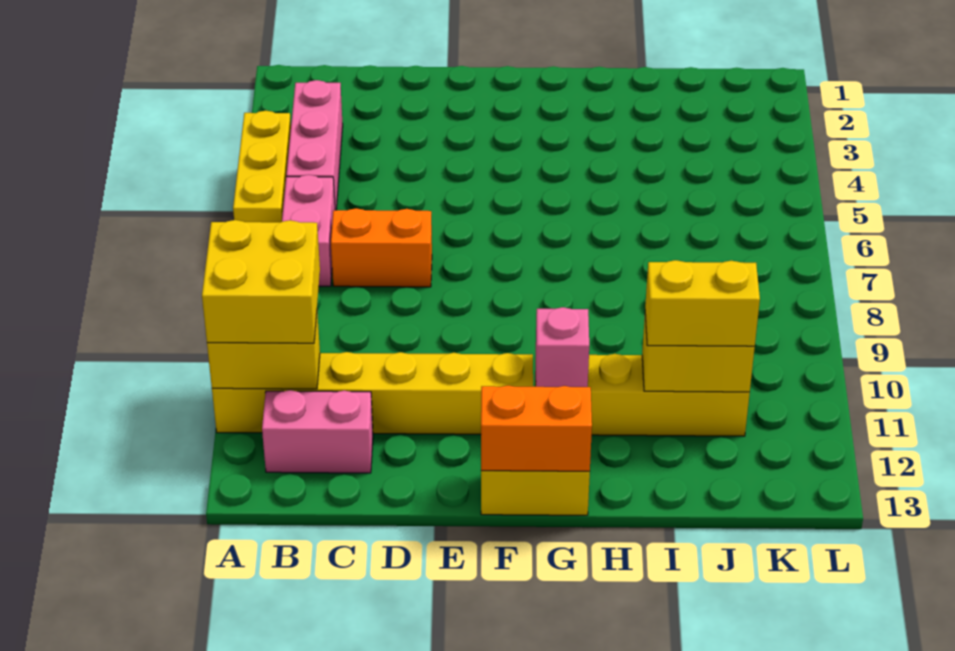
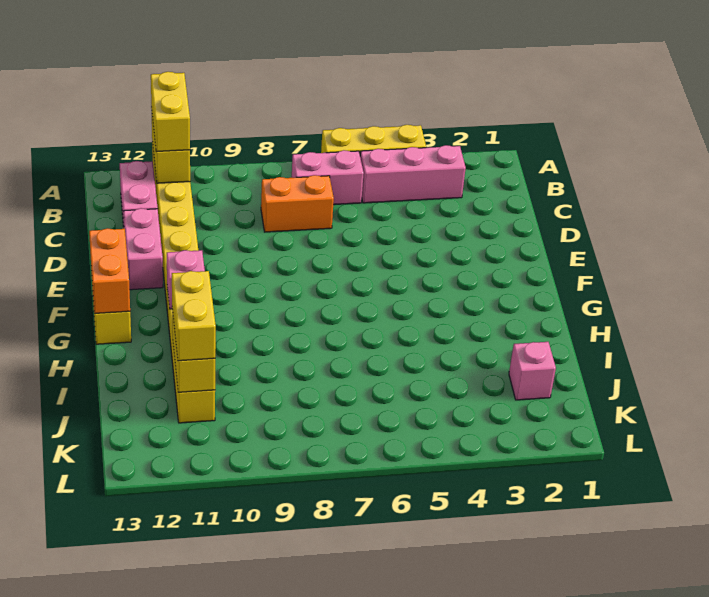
yellow 2x2 brick [202,220,320,343] -> yellow 1x2 brick [151,72,190,152]
orange 1x2 brick [331,208,432,287] -> orange 1x2 brick turned to [261,175,334,232]
none -> pink 1x2 brick [124,208,163,290]
none -> pink 1x1 brick [509,342,556,400]

